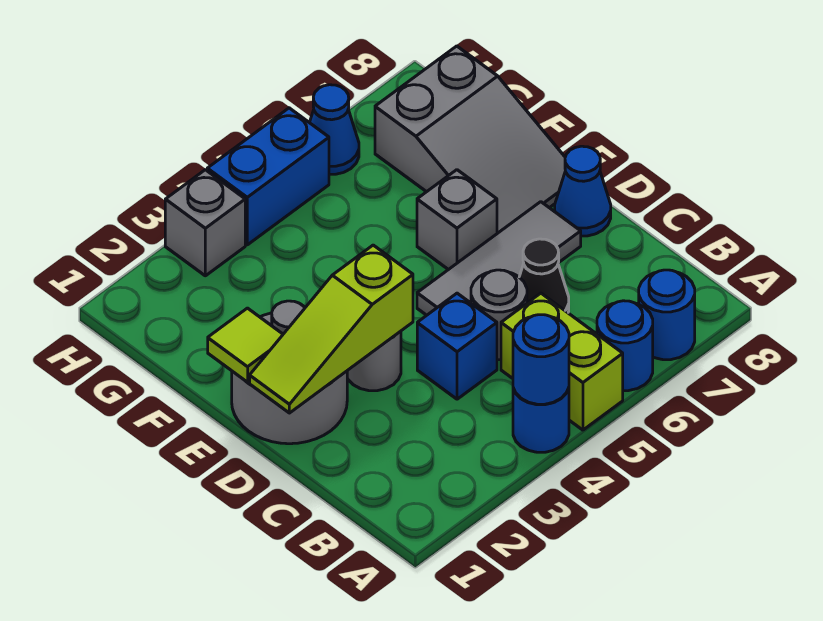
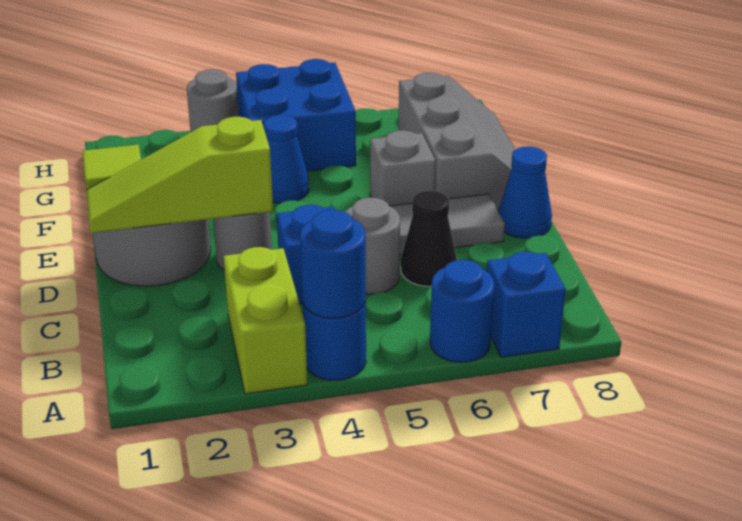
lime 1x2 brick [501,293,623,430] -> lime 1x2 brick moved to [224,247,307,394]
blue 1x1 round brick [639,270,695,360] -> blue 1x1 brick [487,252,566,357]
grey 2x3 slope [375,46,565,233] -> grey 2x3 slope turned to [398,73,515,209]
grey 1x1 brick [165,170,245,276] -> grey 1x1 round brick [187,69,239,132]
blue 1x2 brick [207,108,329,245] -> blue 2x2 brick [236,59,356,171]
blue 1x1 cone [310,85,359,174] -> blue 1x1 cone moved to [263,115,309,204]

